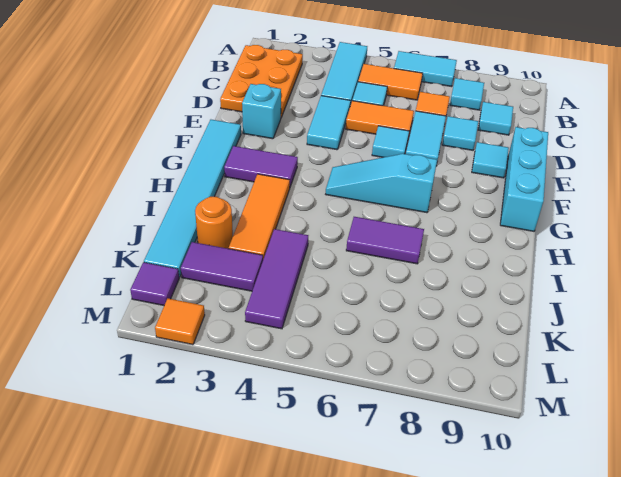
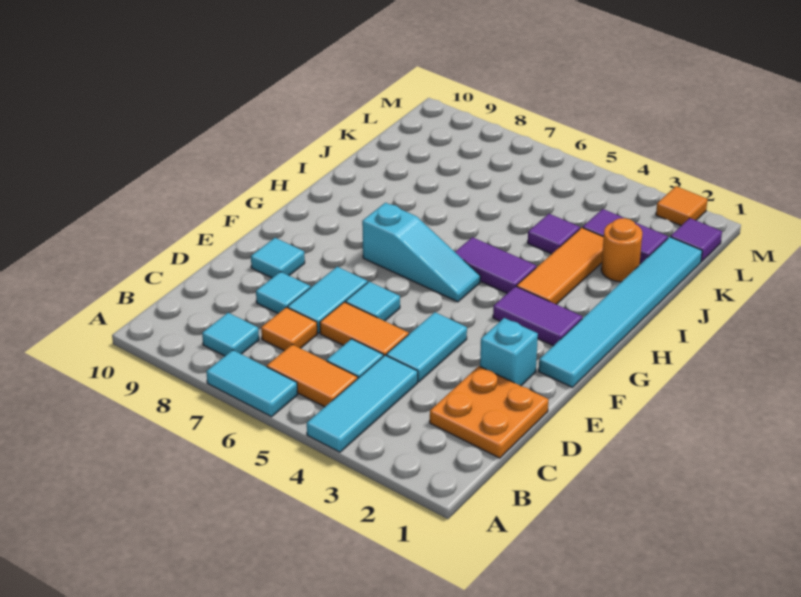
orange 2x3 plate [220,45,303,118] -> orange 2x2 plate [430,366,549,458]
cyan 1x1 tile [478,102,513,135] -> none
cyan 1x3 brick [500,127,548,231] -> none
purple 1x2 tile [346,217,424,264] -> purple 1x2 tile moved to [455,237,536,293]
purple 1x3 tile [245,229,308,329] -> purple 1x1 tile [528,214,580,254]

